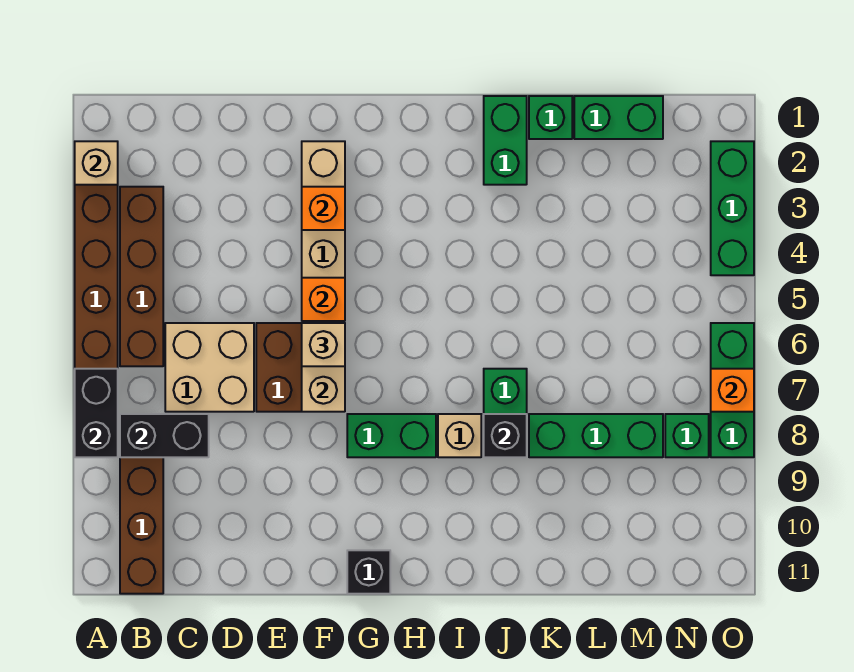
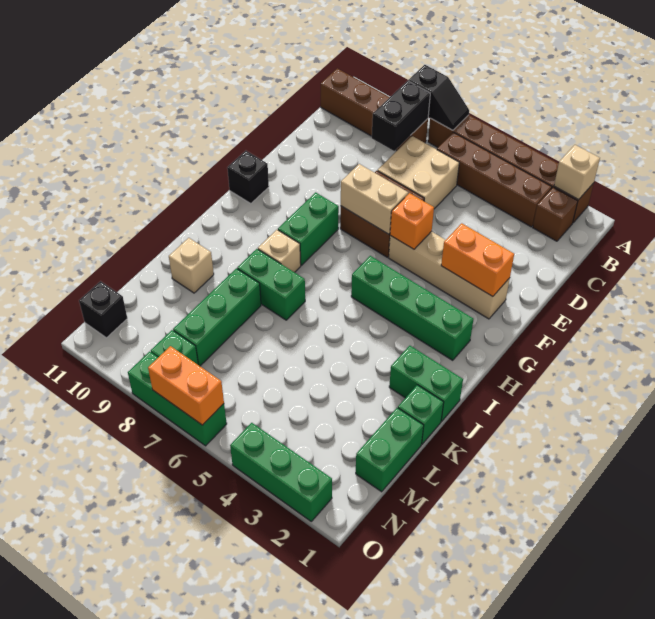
black 1x2 brick [75,369,118,457] -> black 1x2 slope [408,65,469,130]
none -> brown 1x1 brick [533,187,578,241]
orange 1x1 brick [302,187,345,230] -> orange 1x2 brick [441,223,514,297]
tan 1x1 brick [302,323,345,366] -> tan 1x1 brick moved to [169,238,214,293]
none -> green 1x4 brick [351,256,473,360]
black 1x1 brick [484,414,527,457] -> black 1x1 brick moved to [79,281,127,338]
orange 1x1 brick [711,369,754,412] -> orange 1x2 brick [148,346,224,425]

